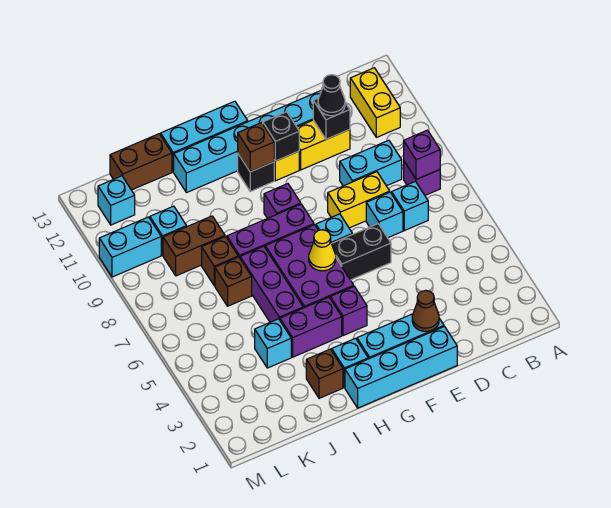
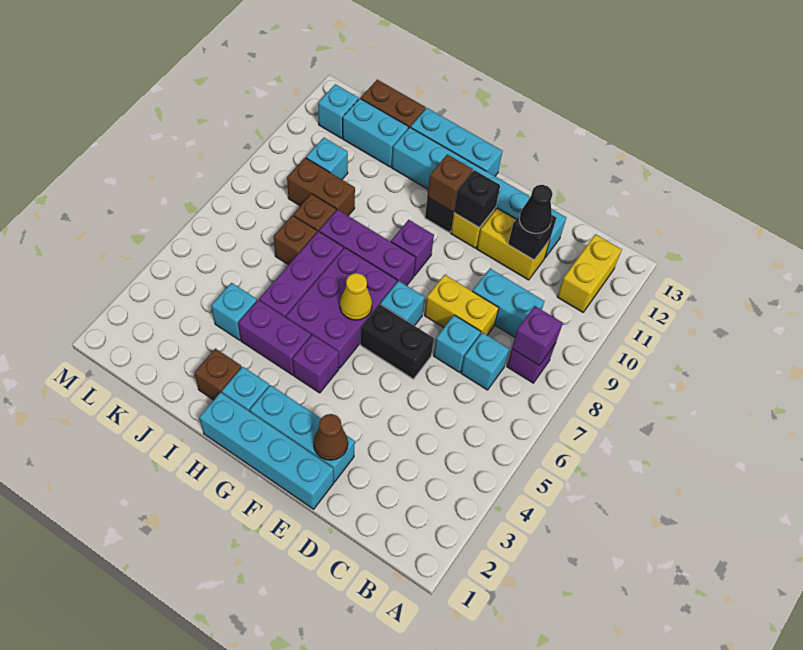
cyan 1x2 brick [99,217,161,277] -> cyan 1x2 brick moved to [343,99,409,167]

